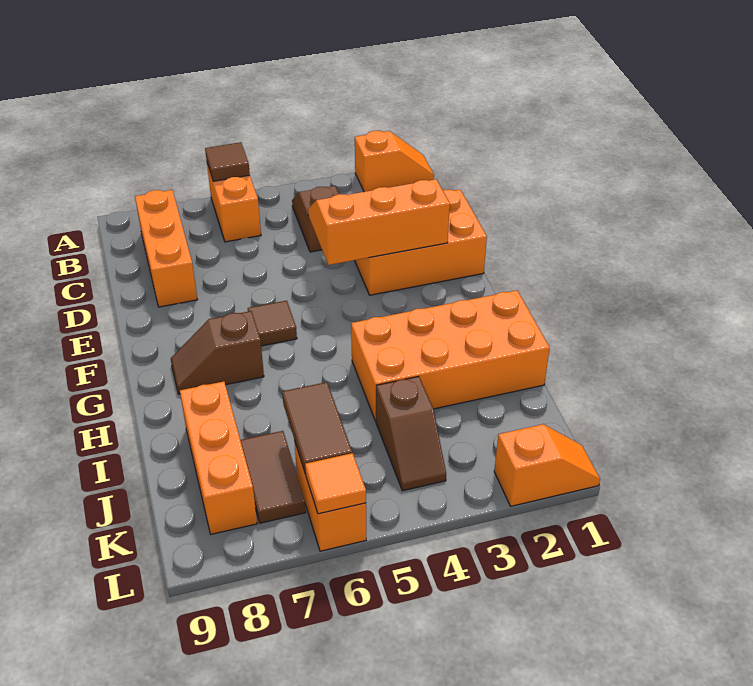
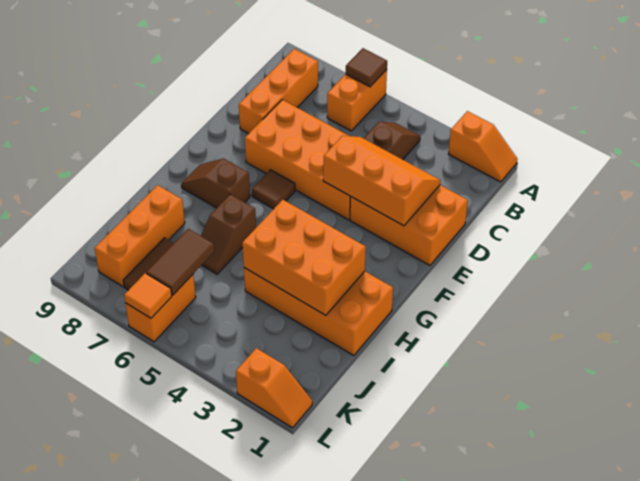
none -> orange 2x4 brick [245,100,350,220]
none -> orange 2x3 brick [242,200,366,315]
brown 1x2 slope [376,376,446,491] -> brown 1x2 slope moved to [201,194,256,274]

